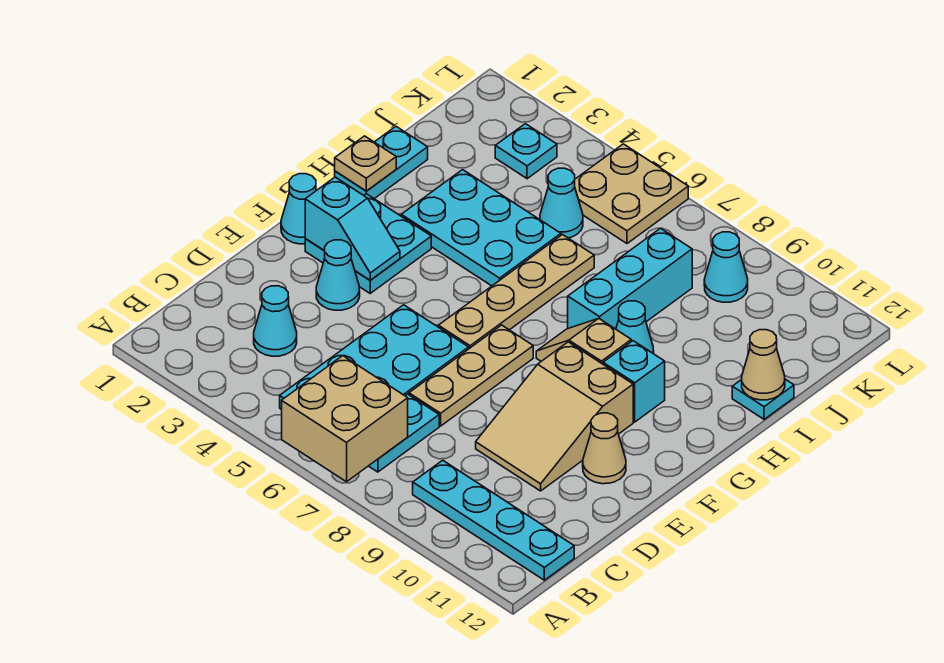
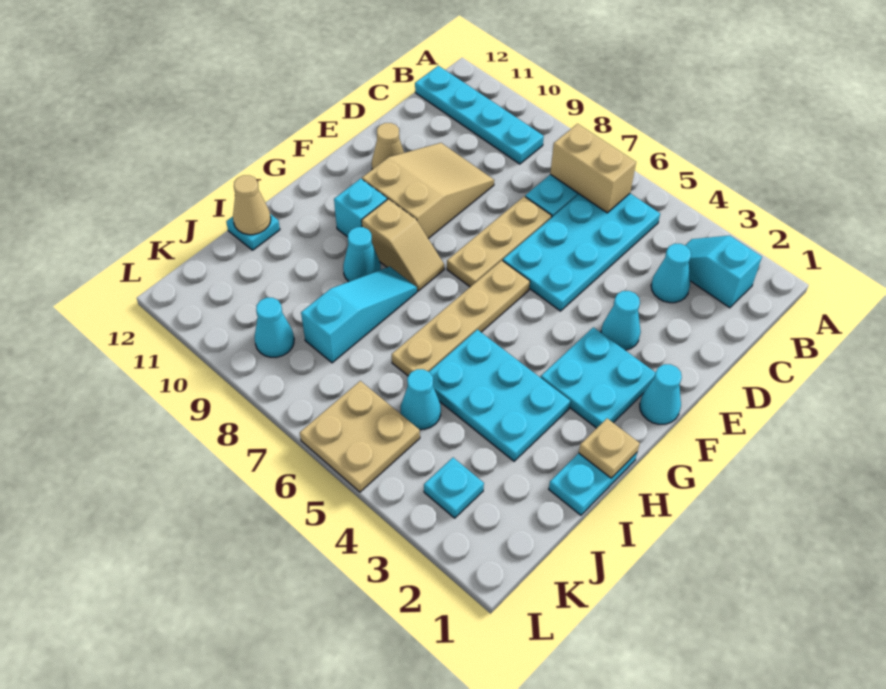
tan 2x2 brick [282,356,408,482] -> tan 1x2 brick [550,124,636,213]
cyan 1x2 slope [305,177,400,280] -> cyan 1x2 slope moved to [685,236,762,308]
cyan 1x3 brick [568,228,692,329] -> cyan 1x3 slope [301,267,417,363]

